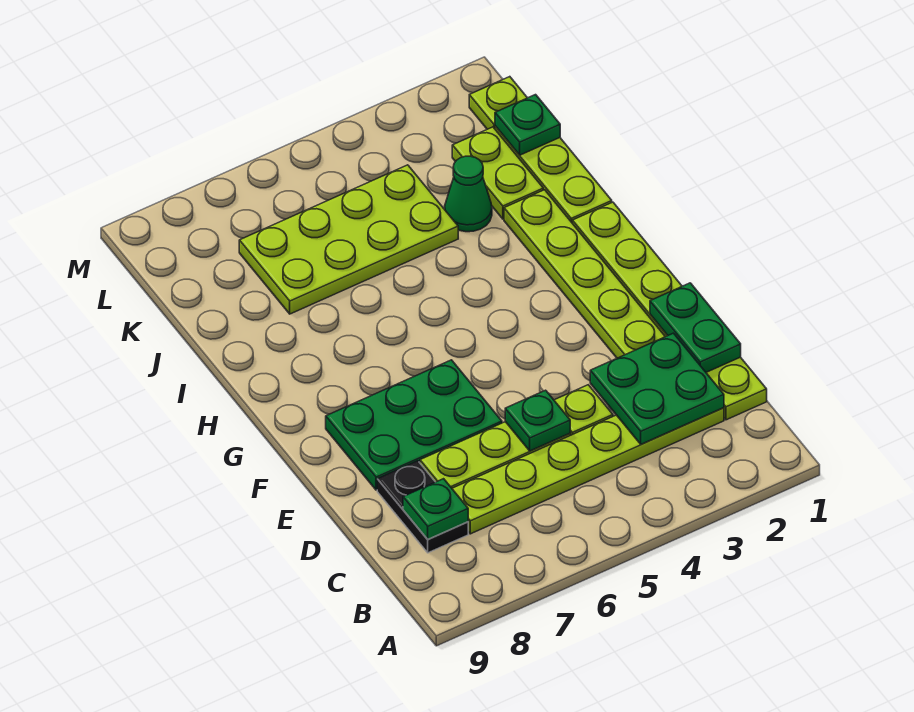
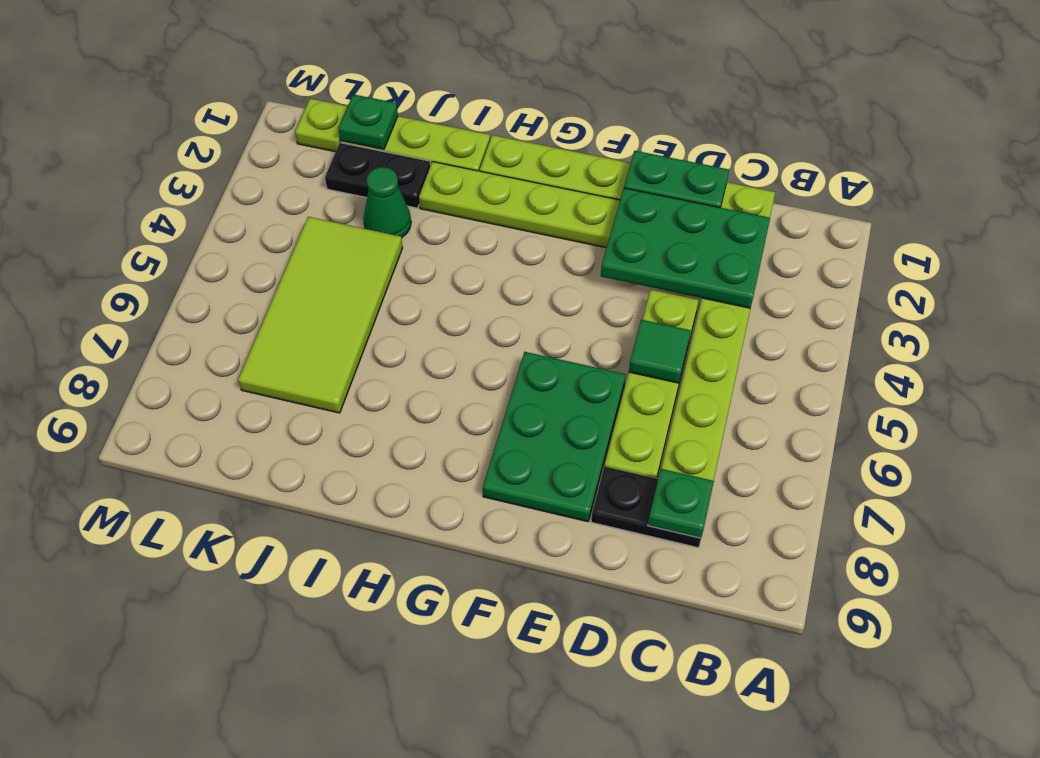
green 2x2 plate [590,333,724,444] -> green 2x3 plate [601,188,770,308]
green 1x1 plate [505,390,570,451] -> green 1x1 tile [629,320,691,383]
lime 1x2 plate [452,127,543,219] -> black 1x2 plate [325,143,430,208]
lime 2x4 plate [239,165,458,314] -> lime 2x4 tile [238,217,402,413]

